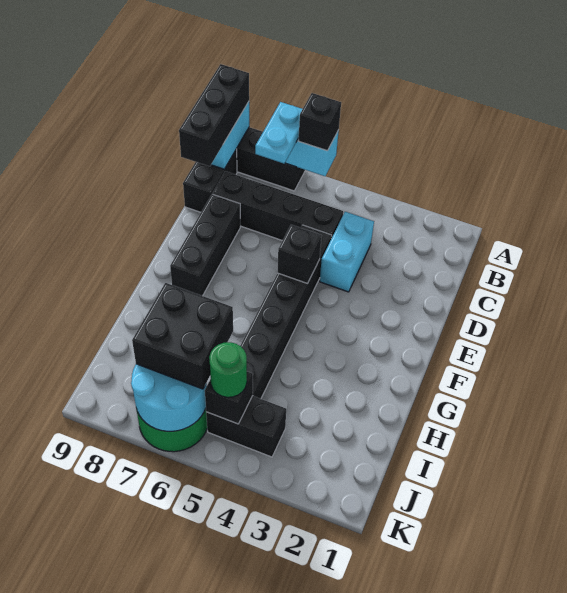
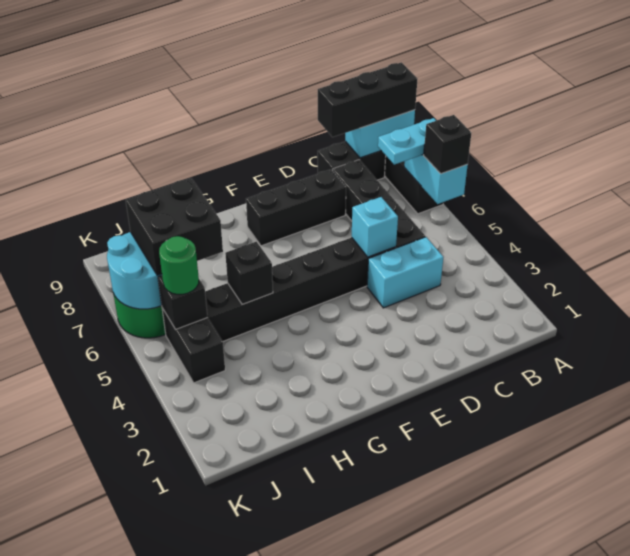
none -> cyan 1x1 brick [352,197,398,257]
black 1x1 brick [277,225,322,283] -> black 1x1 brick moved to [225,242,273,305]

